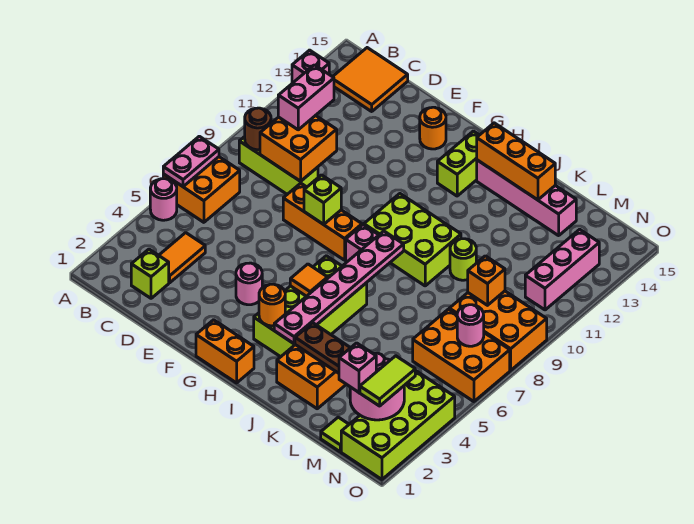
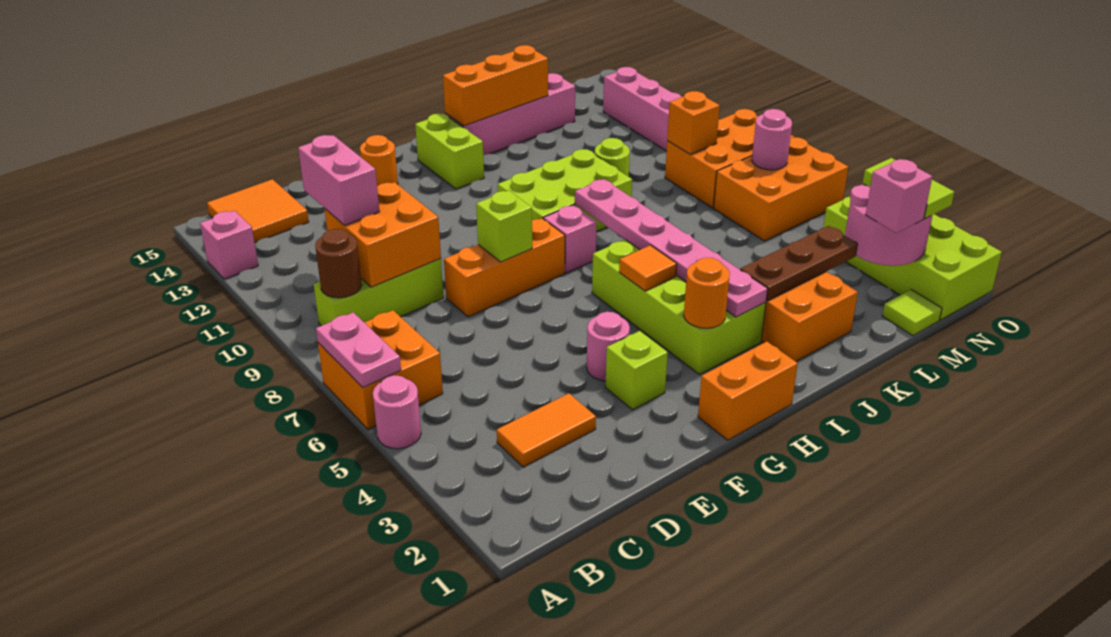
lime 1x1 brick [131,249,169,298] -> lime 1x1 brick moved to [606,331,668,410]
orange 1x2 tile [159,233,205,283] -> orange 1x2 tile turned to [497,393,596,467]

